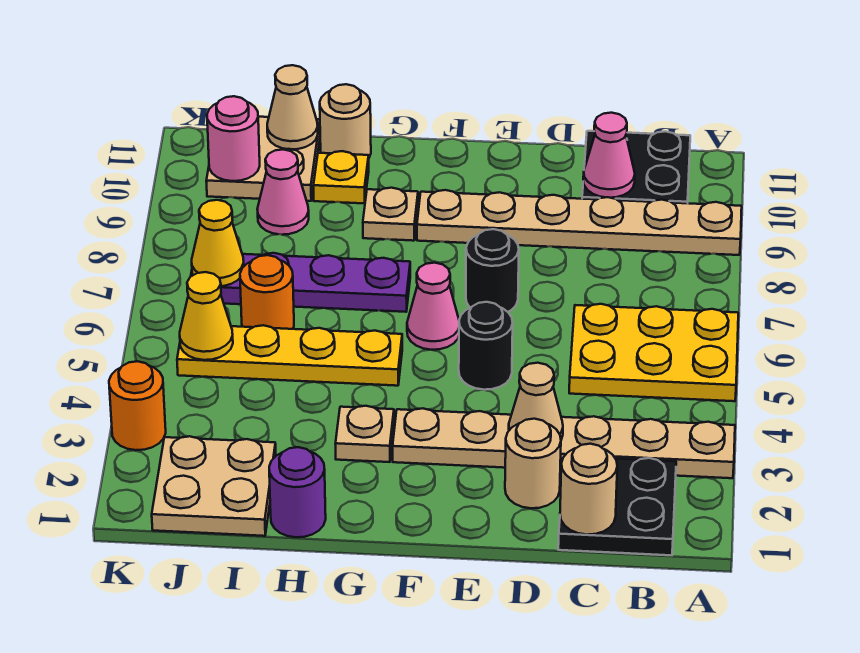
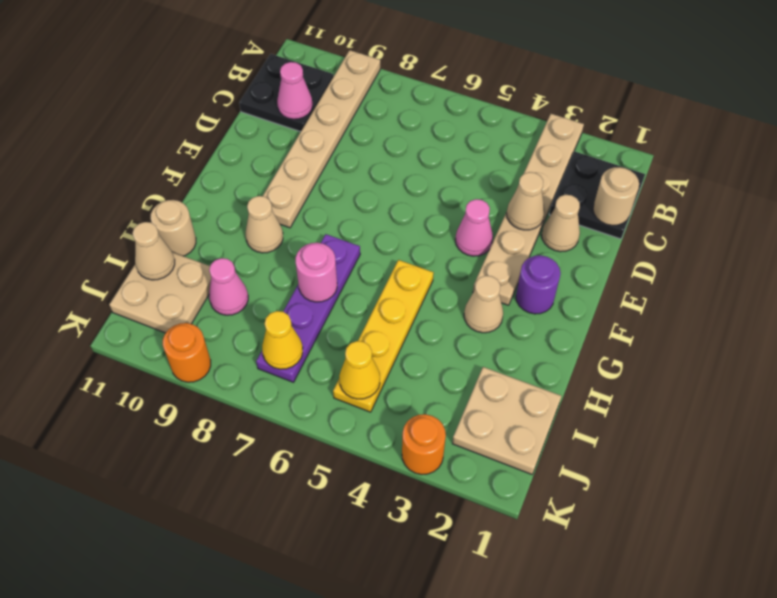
yellow 2x3 plate [569,304,738,401] -> none
tan 1x1 round brick [505,419,561,508] -> tan 1x1 cone [542,195,580,252]
black 1x1 round brick [459,302,513,390] -> none
black 1x1 round brick [466,229,519,312] -> none
pink 1x1 cone [407,263,459,350] -> pink 1x1 cone moved to [455,199,493,256]
tan 1x1 plate [335,406,394,462] -> tan 1x1 cone [464,276,503,333]
tan 1x1 plate [363,188,418,241] -> tan 1x1 cone [246,196,283,253]
purple 1x1 round brick [269,447,326,537] -> purple 1x1 round brick moved to [516,255,561,314]
yellow 1x1 plate [313,151,369,203] -> none
orange 1x1 round brick [240,255,294,329] -> orange 1x1 round brick moved to [163,323,211,382]
pink 1x1 round brick [207,96,260,181] -> pink 1x1 round brick moved to [296,243,337,302]

